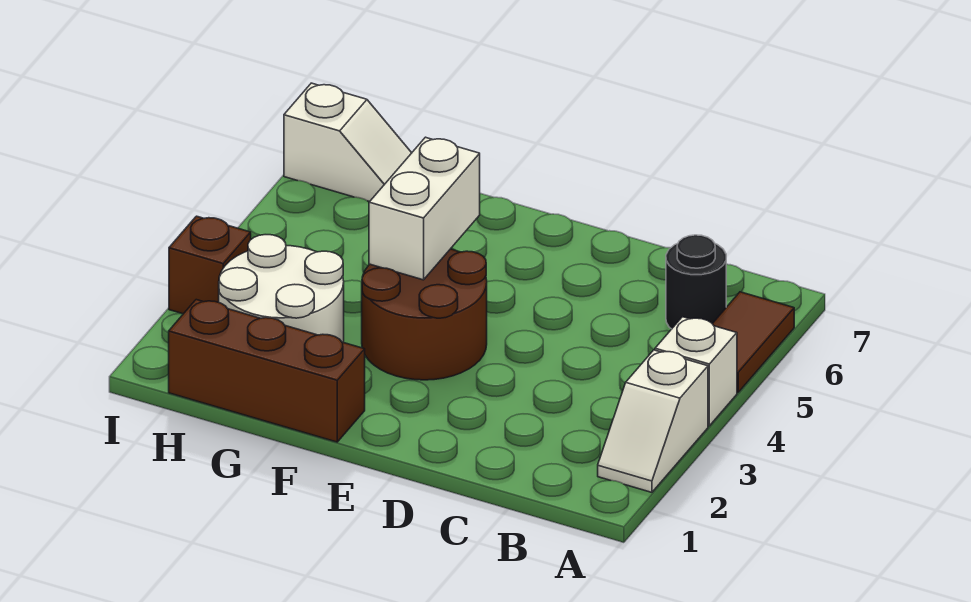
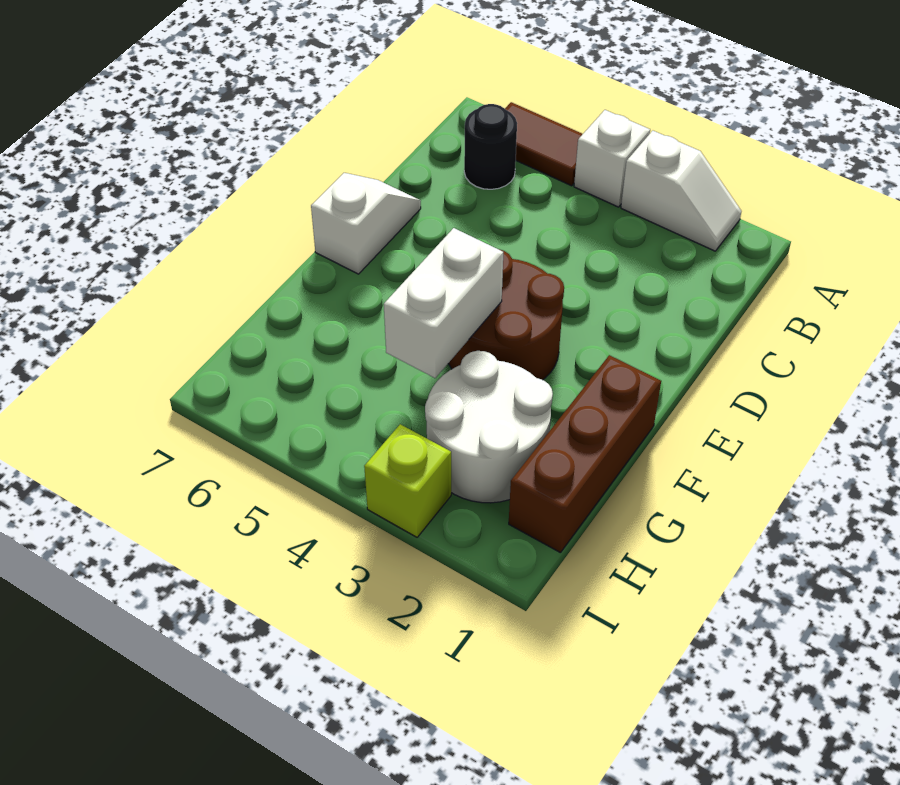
white 1x2 brick [369,137,480,280] -> white 1x2 brick turned to [384,228,503,378]
white 1x2 slope [284,83,411,202] -> white 1x2 slope moved to [311,173,421,274]
brown 1x1 brick [169,216,251,314] -> lime 1x1 brick [364,424,451,537]

